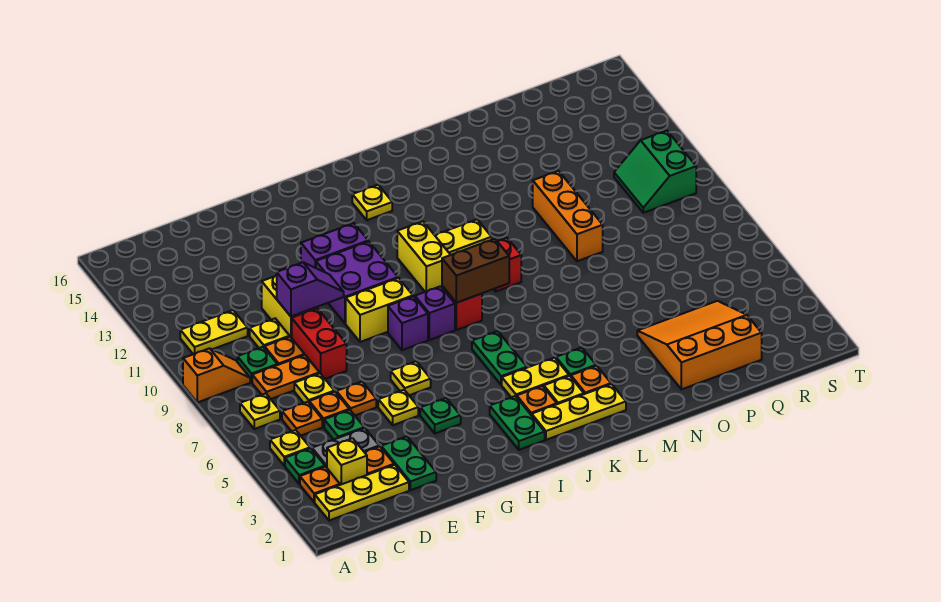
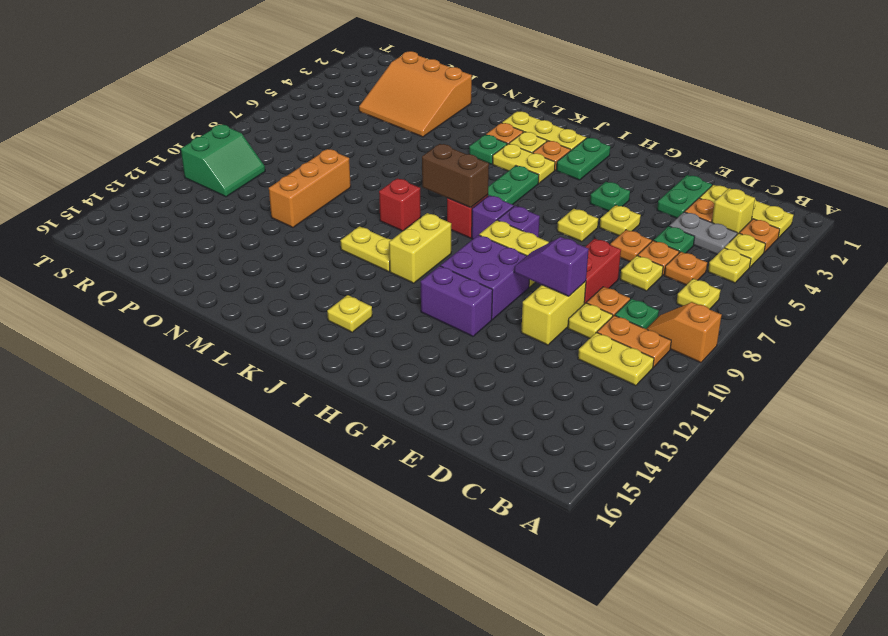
green 1x1 plate [285,448,325,484] -> yellow 1x1 plate [725,233,765,267]
orange 1x2 plate [252,355,319,399] -> orange 1x2 plate moved to [597,315,671,367]

